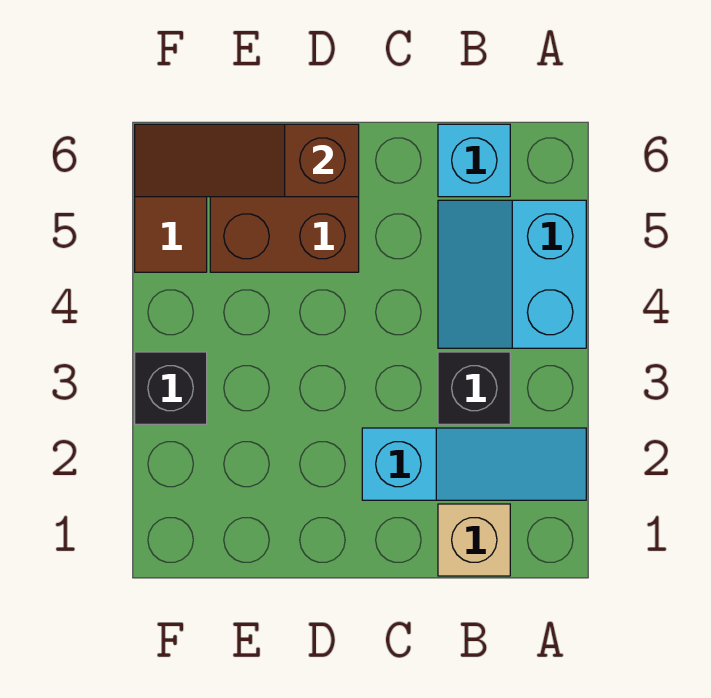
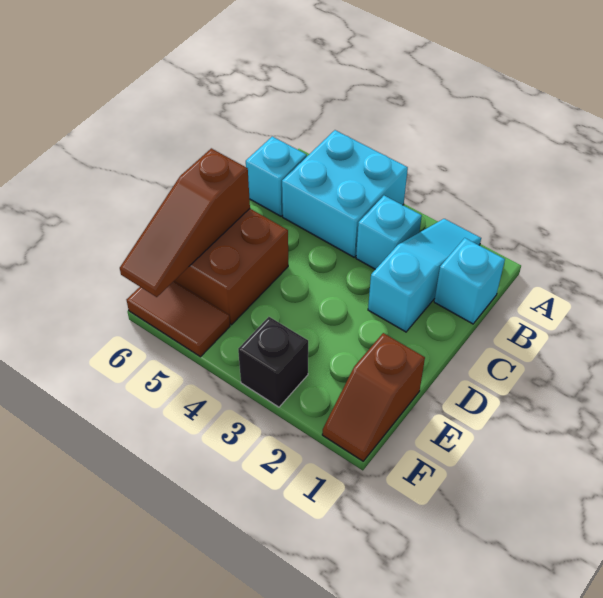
cyan 2x2 slope [438,200,586,348] -> cyan 2x2 brick [282,130,408,257]
tan 1x1 brick [438,504,510,576] -> cyan 1x1 brick [434,238,505,324]
black 1x1 brick [438,352,510,424] -> cyan 1x1 brick [356,196,422,269]
none -> brown 1x2 slope [322,333,425,461]

